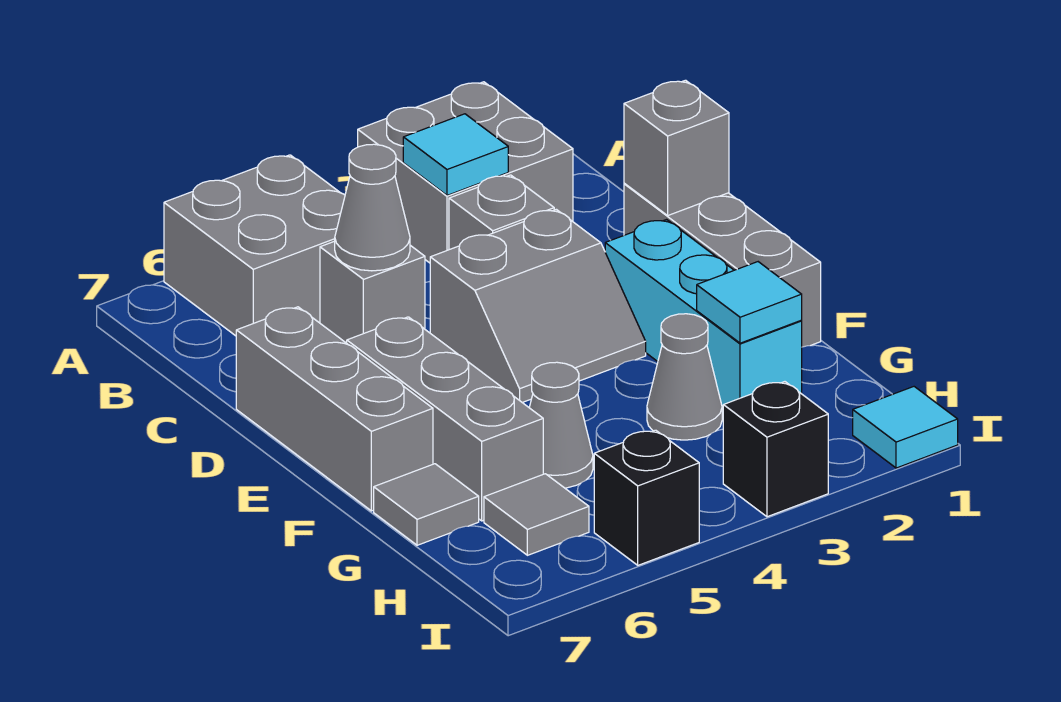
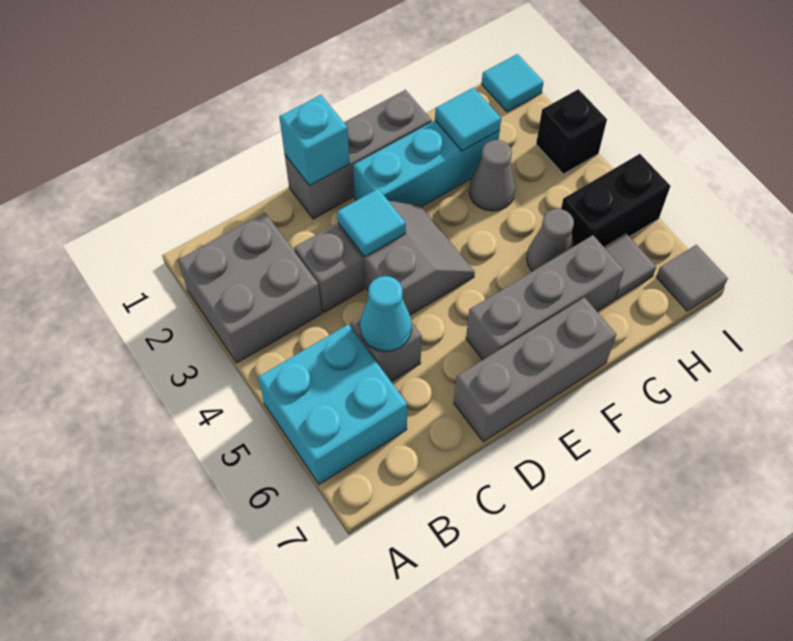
grey 2x2 brick [164,155,345,336] -> cyan 2x2 brick [258,325,407,484]
cyan 1x1 tile [403,114,508,195] -> cyan 1x1 tile moved to [337,189,406,257]
grey 1x1 cone [335,144,410,271] -> cyan 1x1 cone [360,276,412,351]
grey 1x1 brick [624,80,729,215] -> cyan 1x1 brick [279,95,350,185]
grey 1x1 tile [374,464,479,545] -> grey 1x1 tile moved to [656,245,728,311]
black 1x1 brick [594,430,699,565] -> black 1x2 brick [561,154,670,247]

